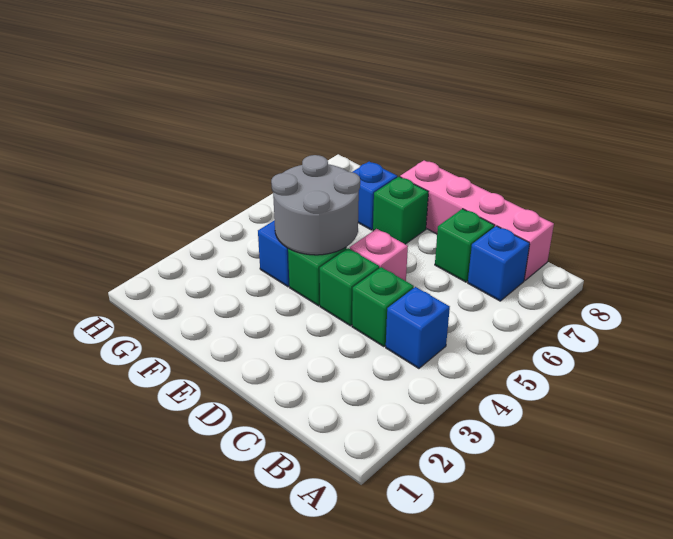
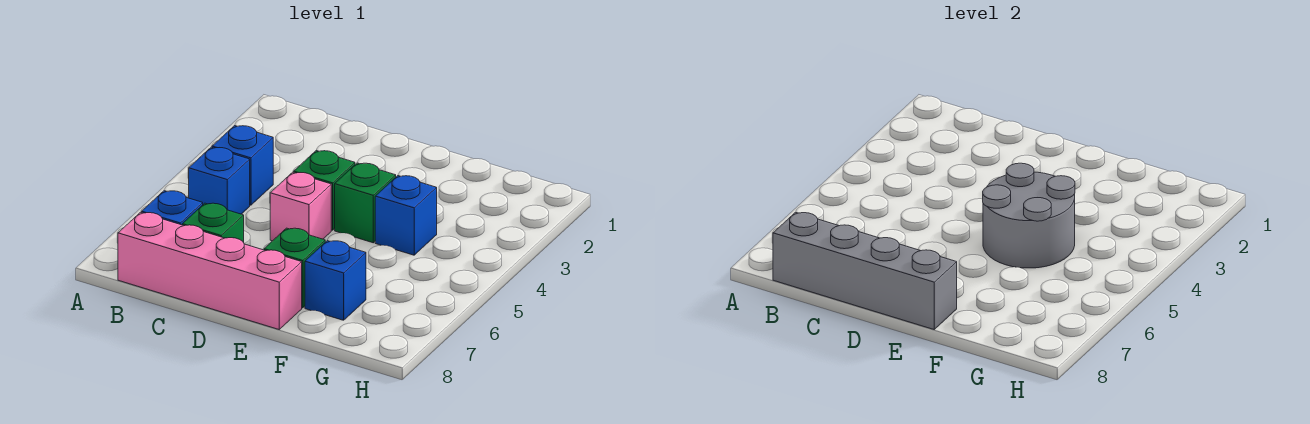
none -> blue 1x1 brick [189,147,250,214]
none -> grey 1x4 brick [773,212,957,329]
green 1x1 brick [352,267,414,347] -> none

